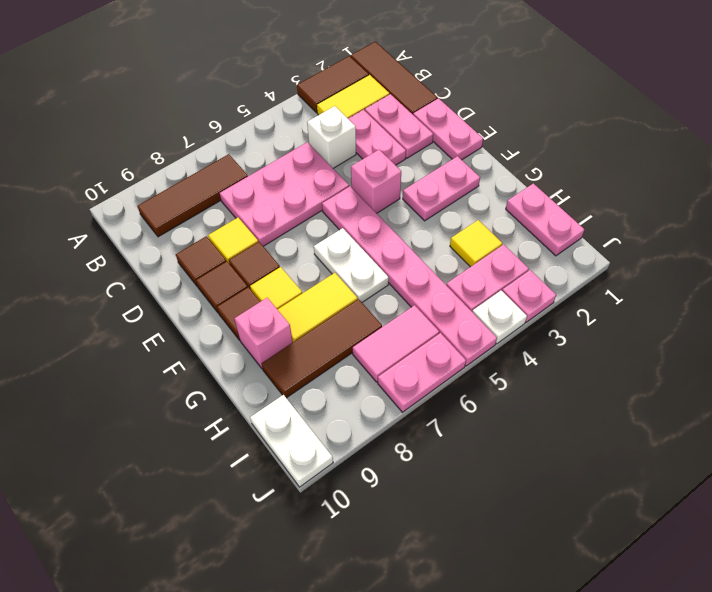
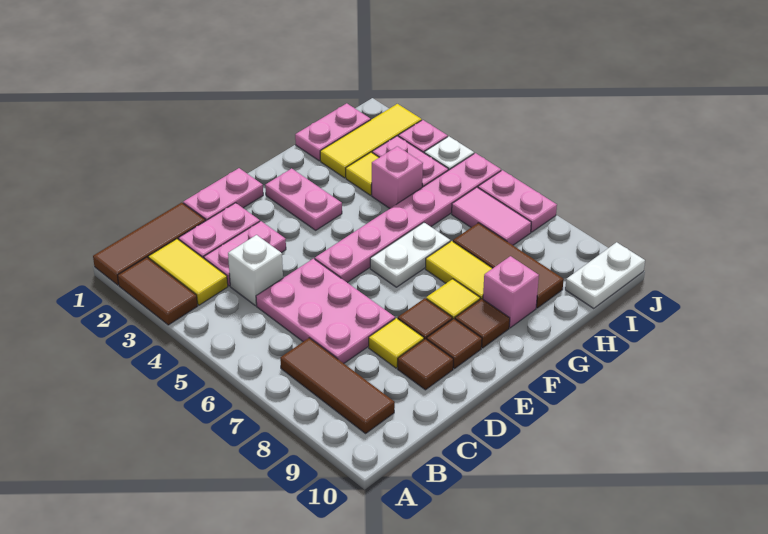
pink 1x1 brick [351,150,401,213] -> pink 1x1 brick moved to [372,146,423,208]
none -> yellow 1x3 tile [320,104,422,178]

